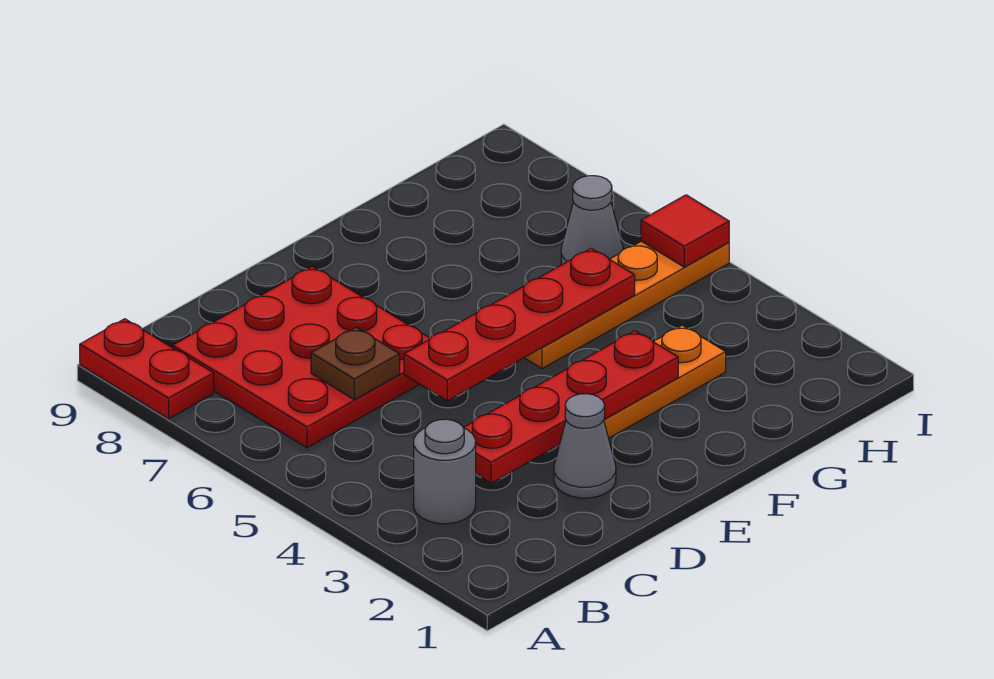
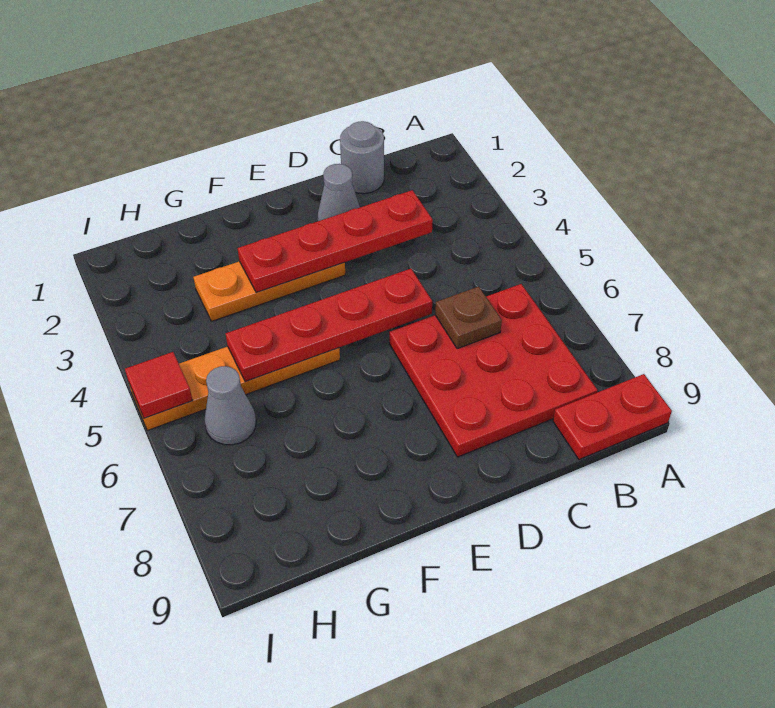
red 1x2 plate [80,319,214,419] -> red 1x2 plate turned to [553,374,672,459]
grey 1x1 round brick [414,419,476,524] -> grey 1x1 round brick moved to [340,121,384,194]

